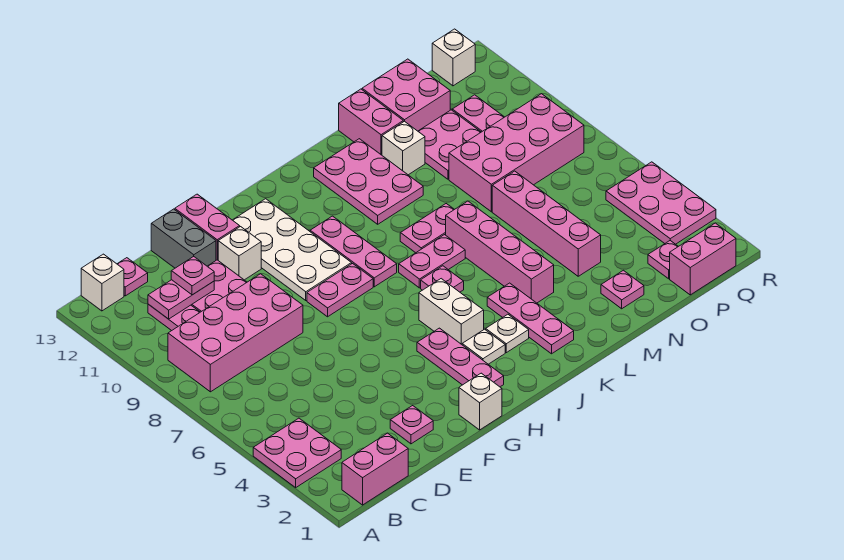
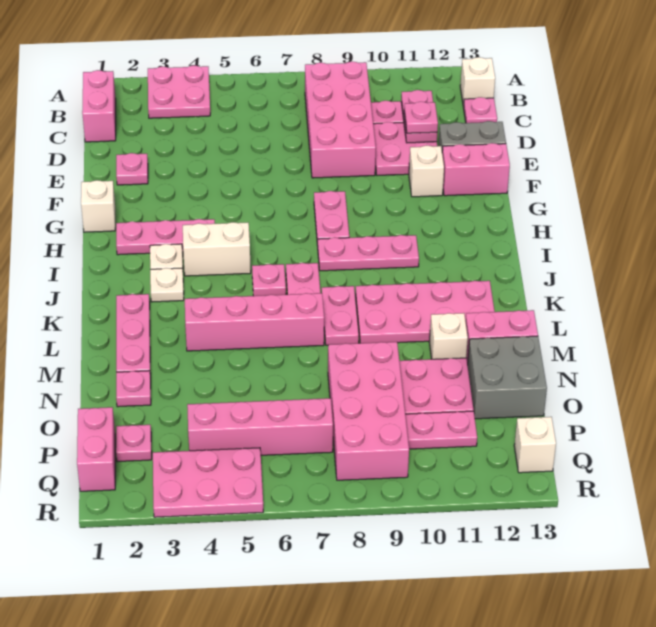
white 2x4 plate [233,199,352,300] -> none
pink 1x3 plate [487,283,574,354] -> pink 1x3 plate turned to [116,294,151,377]
pink 2x3 plate [314,139,423,224] -> pink 2x4 plate [356,281,495,343]
pink 1x4 brick [492,171,601,276] -> pink 1x4 brick moved to [187,398,333,455]
pink 2x2 brick [362,59,450,131] -> grey 2x2 brick [468,336,547,419]

